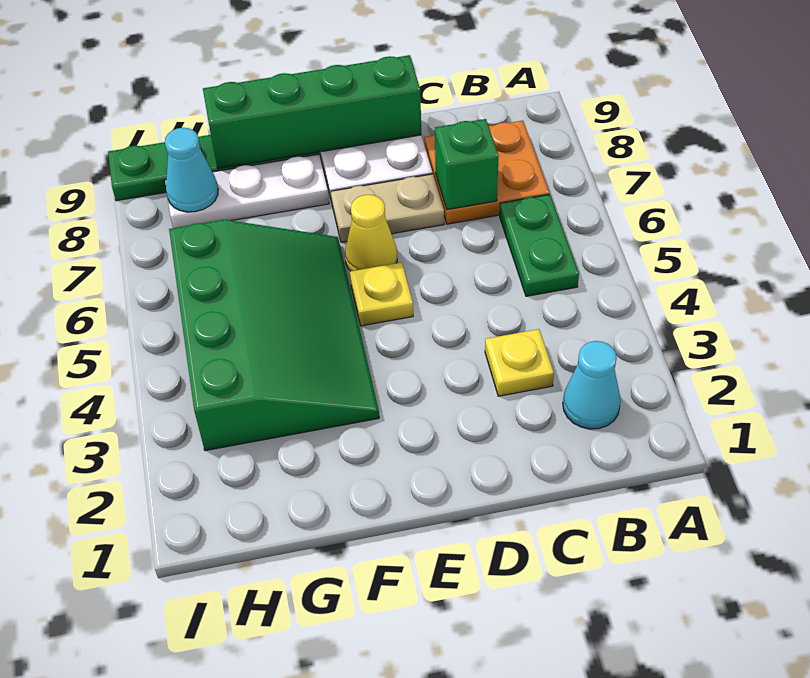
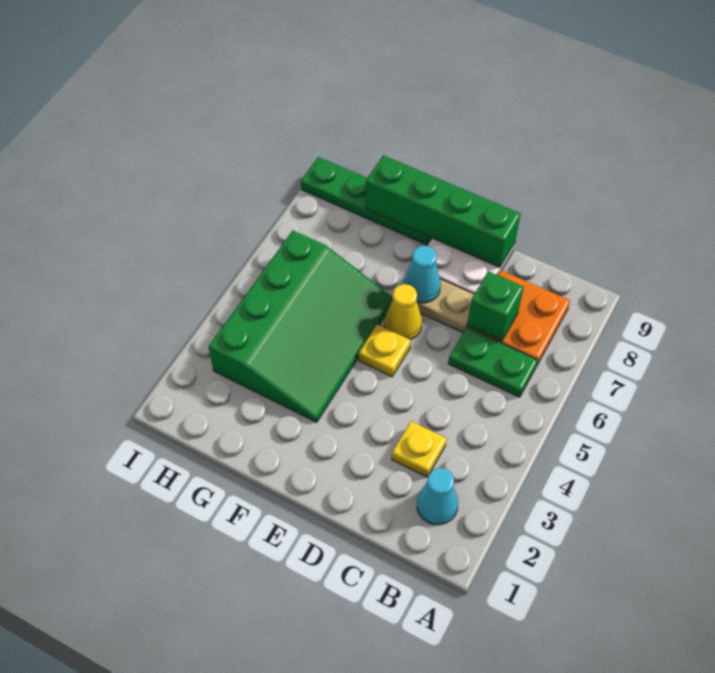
green 1x2 plate [500,194,579,296] -> green 1x2 plate turned to [448,328,538,397]
white 1x3 plate [165,154,329,228] -> none
cyan 1x1 cone [165,128,218,212] -> cyan 1x1 cone moved to [403,246,441,303]

